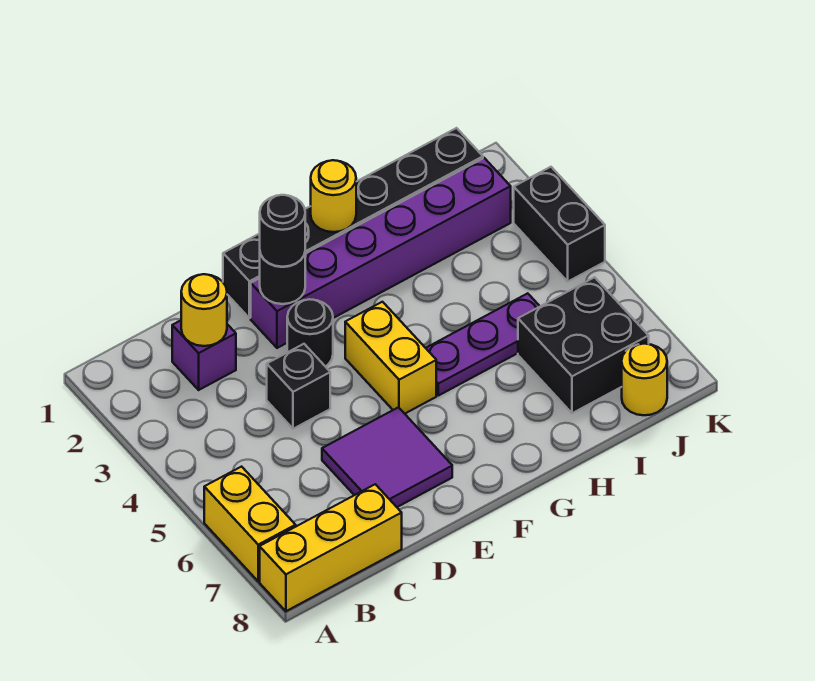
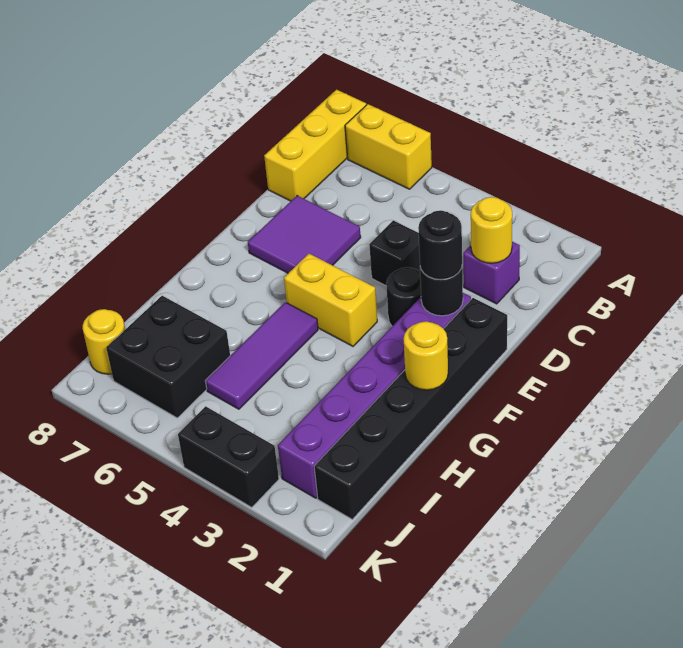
purple 1x3 plate [426,293,540,396] -> purple 1x3 tile [205,302,318,409]

